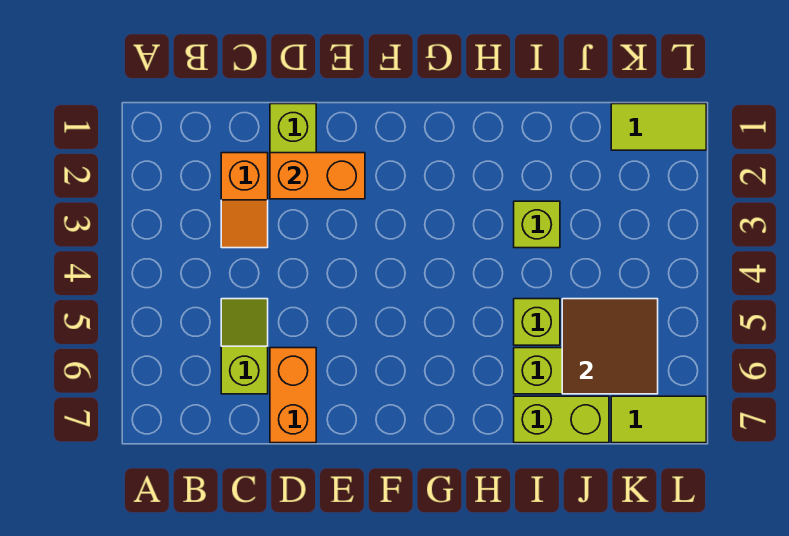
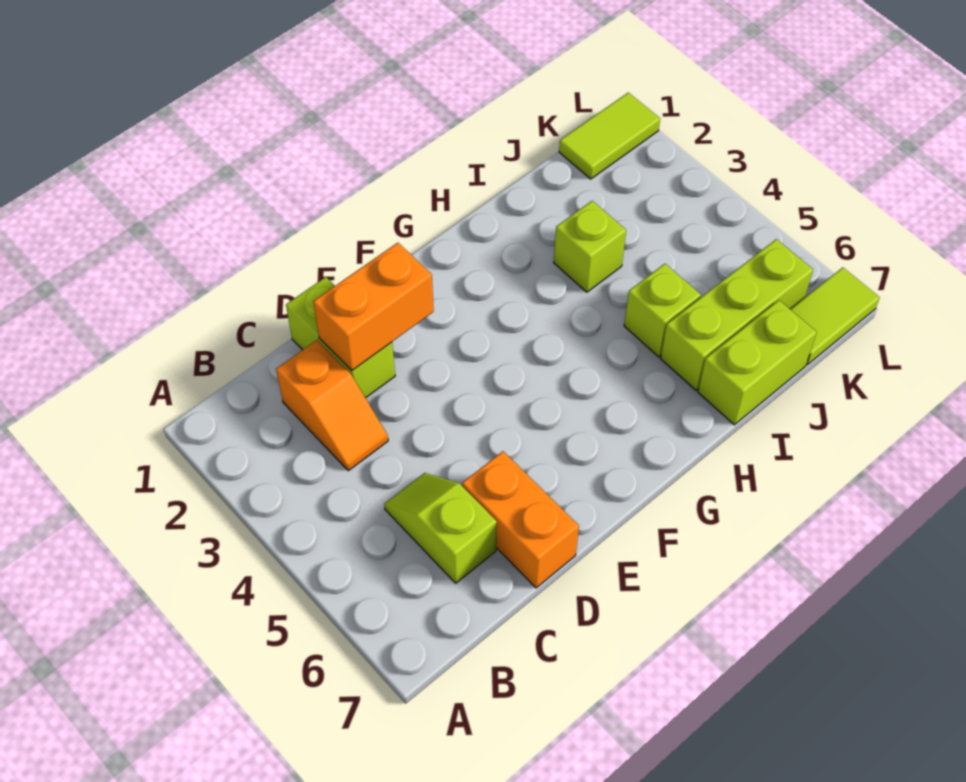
brown 2x2 tile [562,299,658,394] -> none

